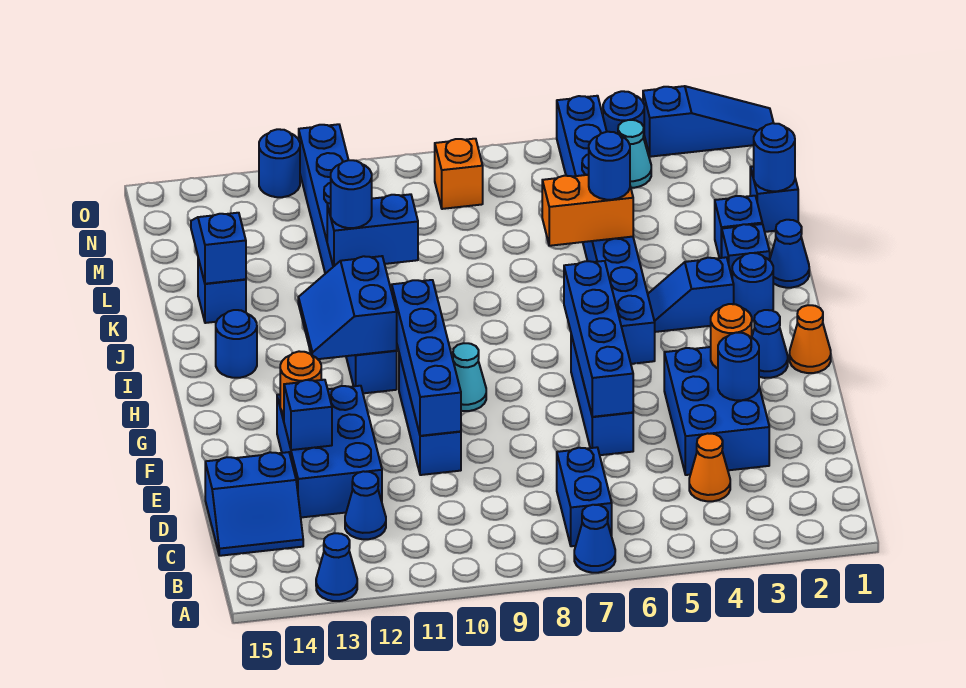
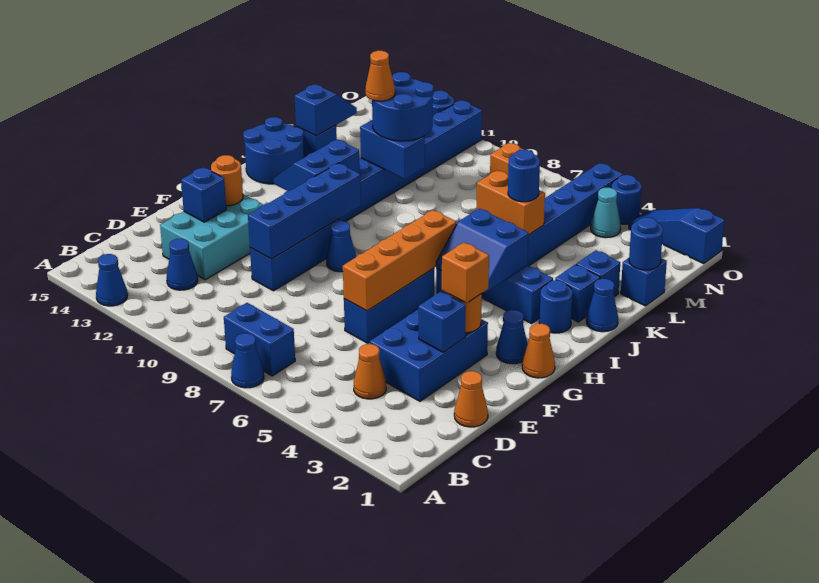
blue 1x2 brick [557,447,612,546] -> blue 1x2 brick turned to [224,303,295,376]
blue 2x2 slope [205,452,303,556] -> blue 2x2 slope moved to [436,209,528,293]
none -> orange 1x1 cone [454,371,488,427]
blue 2x3 brick [277,386,382,517] -> cyan 2x3 brick [160,194,263,280]
blue 1x1 round brick [718,333,759,400] -> blue 1x1 brick [418,291,466,352]
blue 1x4 brick [564,261,633,417] -> orange 1x4 brick [343,210,456,311]
none -> orange 1x1 brick [441,243,489,303]
cyan 1x1 cone [453,343,486,411] -> blue 1x1 cone [326,221,356,272]
blue 1x1 round brick [216,310,257,378] -> blue 2x2 round brick [243,117,304,184]
blue 1x1 round brick [331,160,372,228] -> blue 2x2 round brick [372,72,434,141]
none -> orange 1x1 cone [365,51,395,101]
blue 1x3 slope [643,86,773,157] -> blue 1x3 slope turned to [629,208,725,263]

